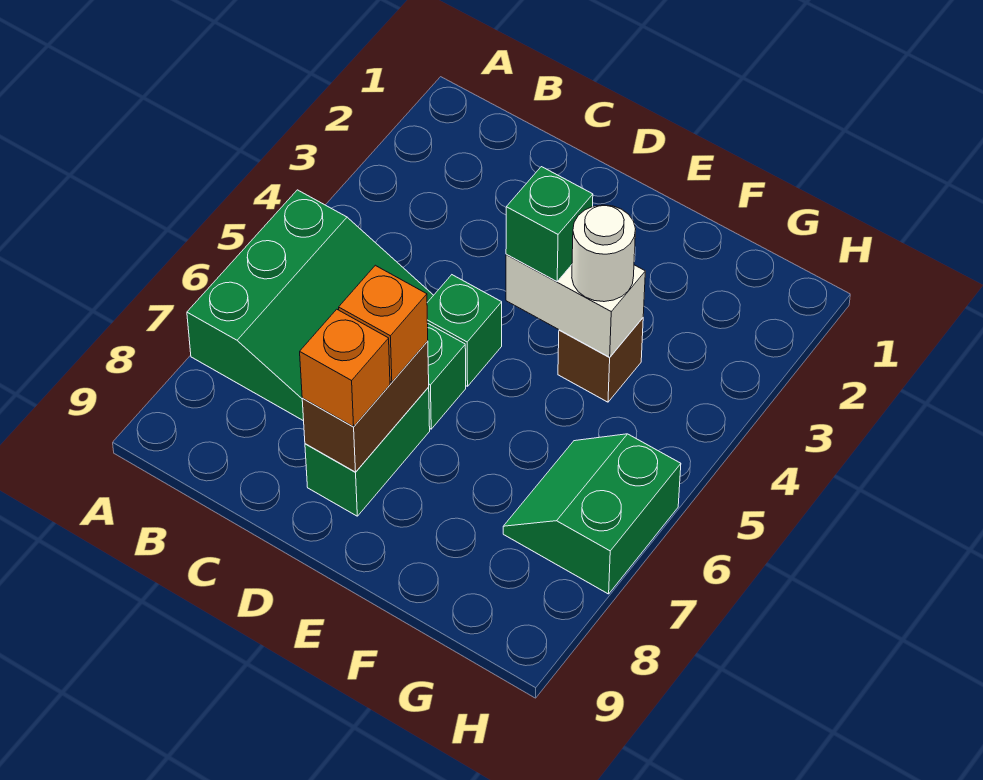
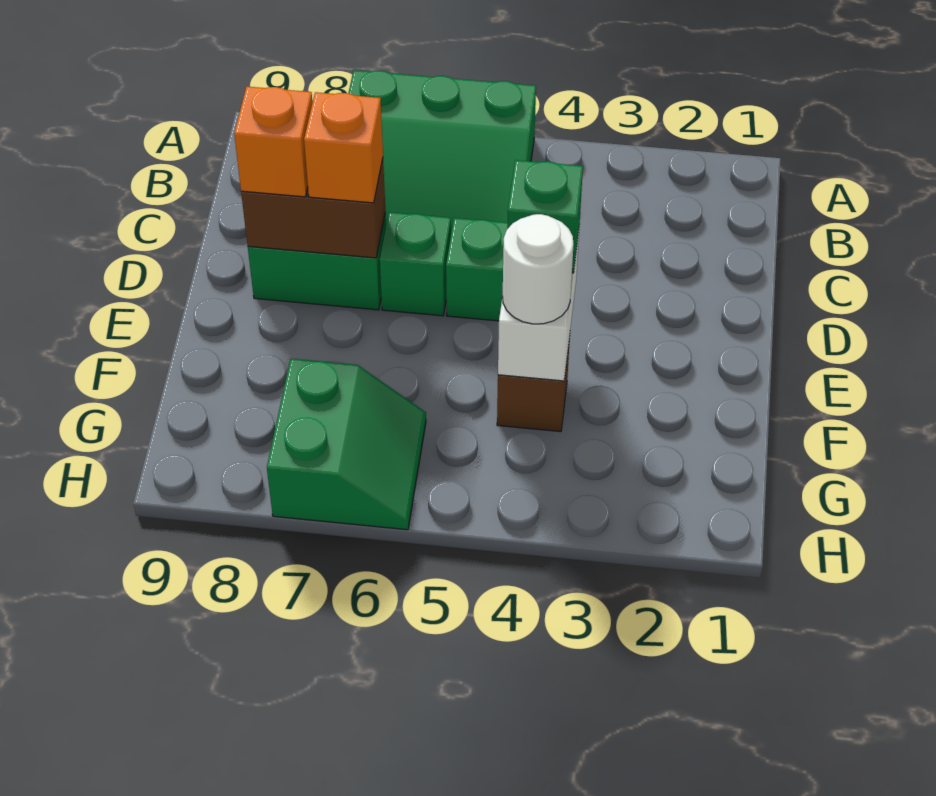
green 2x2 slope [503,434,681,594] -> green 2x2 slope turned to [267,359,426,530]

